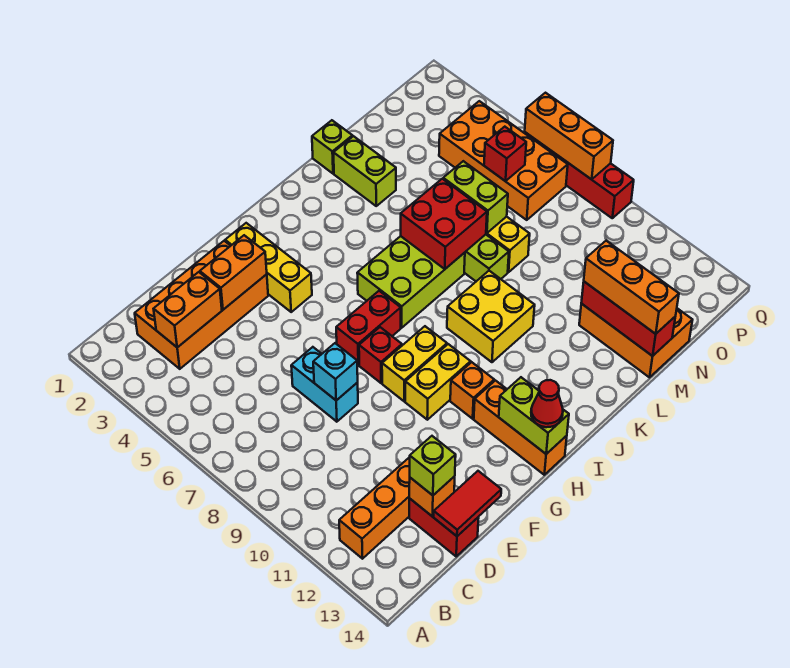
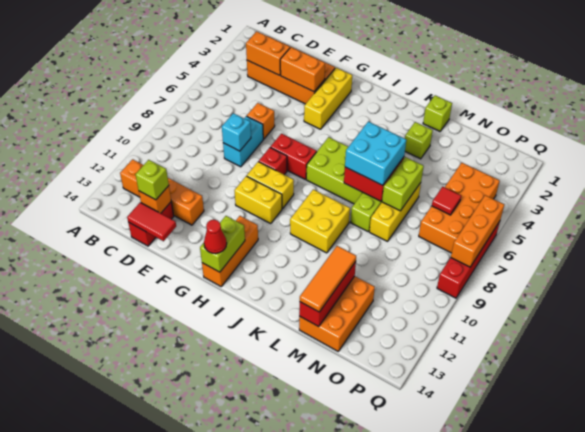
orange 1x1 brick [450,362,494,419] -> orange 1x1 brick moved to [247,103,275,139]
none -> cyan 2x2 brick [345,122,406,185]
lime 1x2 brick [334,136,396,206] -> lime 1x1 brick [405,122,433,159]
orange 1x3 brick [584,241,679,334] -> orange 1x3 tile [300,246,356,312]
red 1x1 brick [484,127,526,181] -> red 1x1 tile [432,187,461,215]

